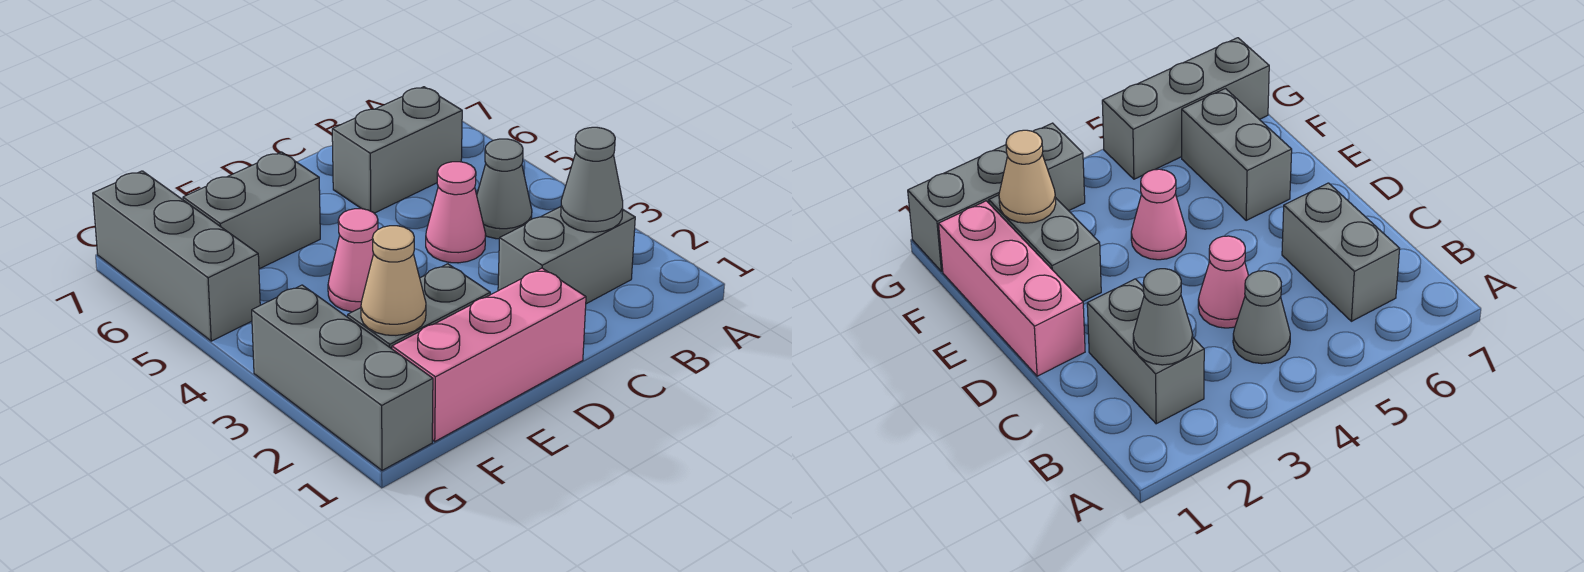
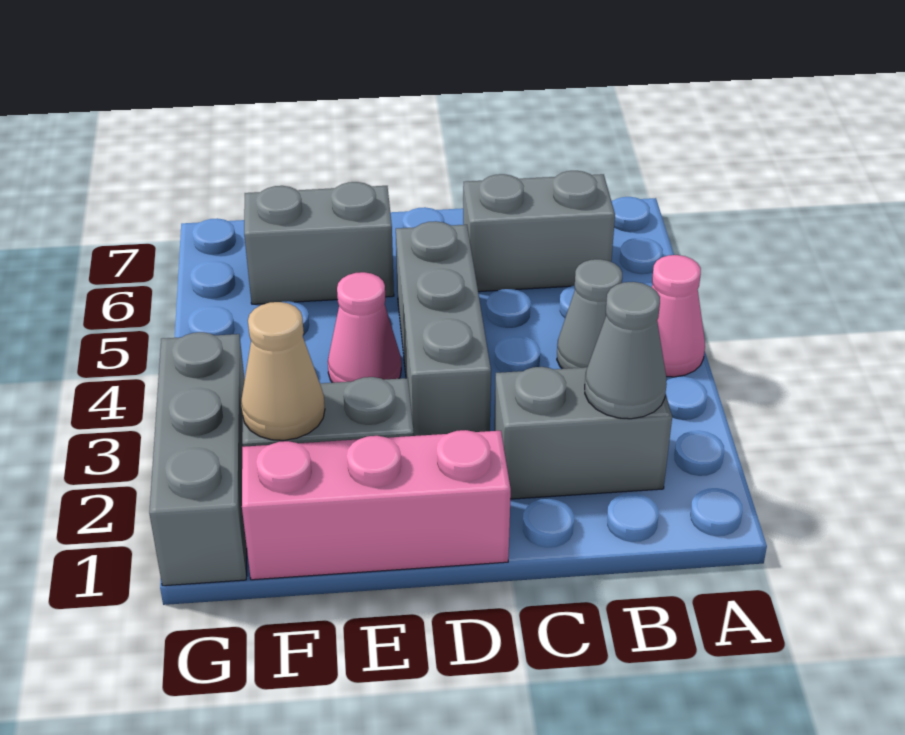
pink 1x1 cone [426,162,486,263] -> pink 1x1 cone moved to [652,255,705,377]
grey 1x3 brick [93,171,260,341] -> grey 1x3 brick moved to [396,221,491,436]

